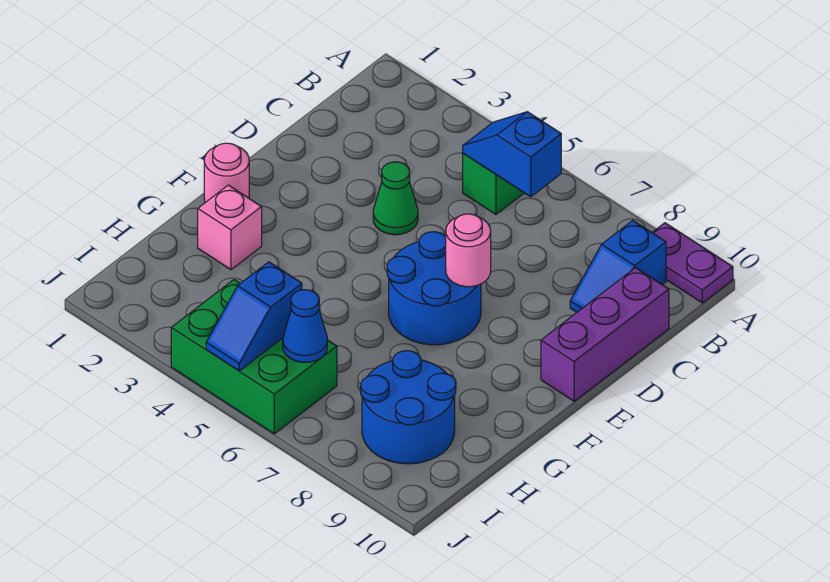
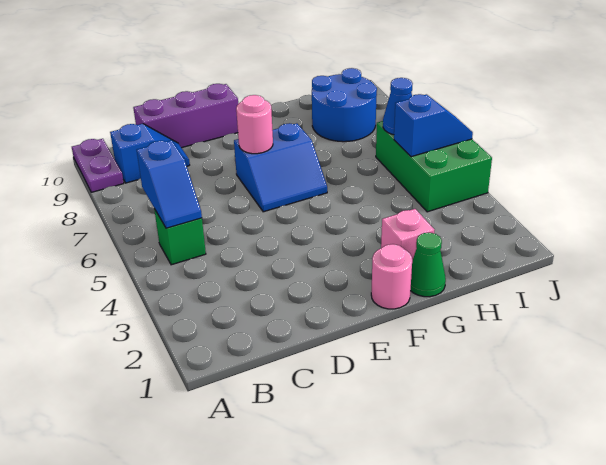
green 1x1 cone [373,162,418,235] -> green 1x1 cone moved to [410,233,446,297]
blue 2x2 round brick [387,232,481,345] -> blue 2x2 slope [234,123,327,212]

